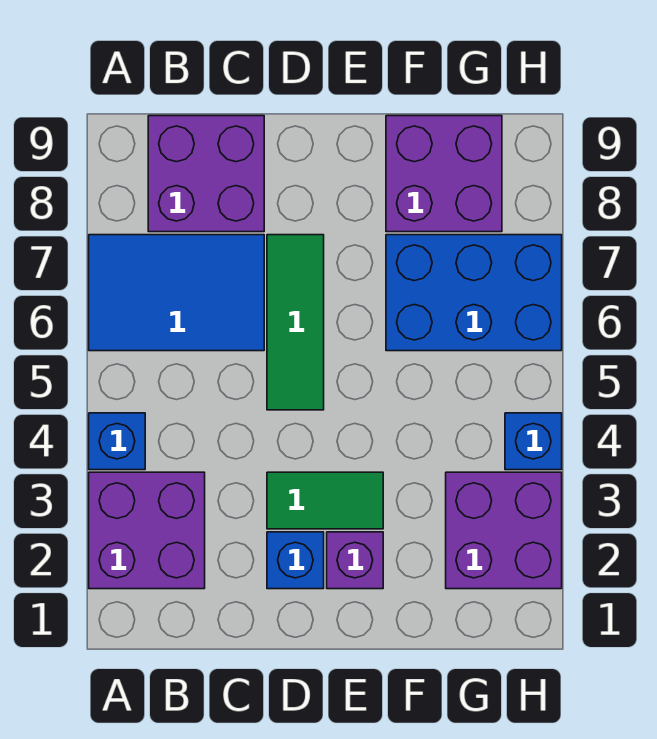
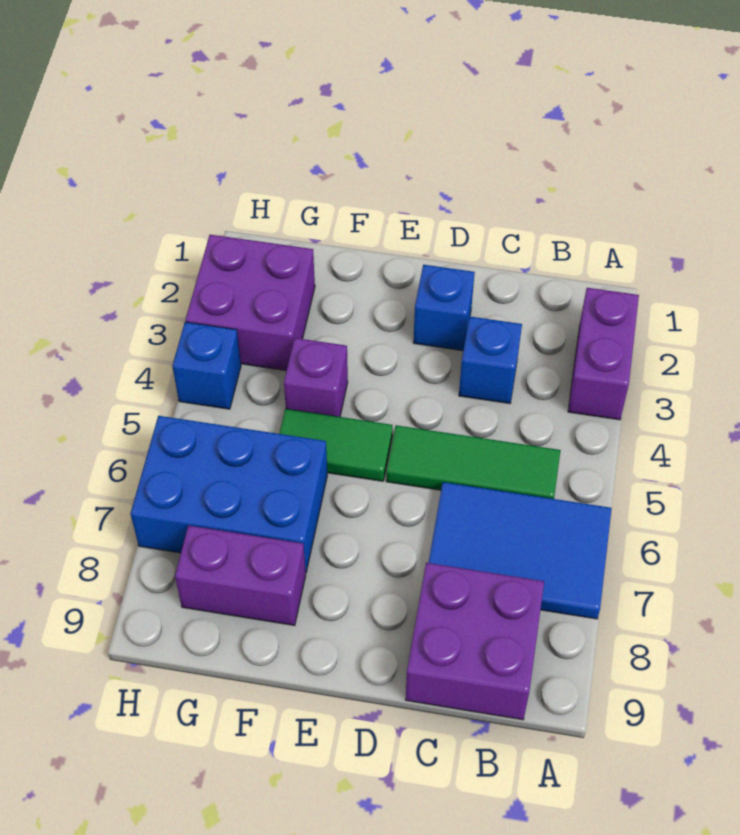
purple 2x2 brick [89,472,205,589] -> purple 1x2 brick [568,288,639,420]
blue 1x1 brick [89,413,145,470] -> blue 1x1 brick moved to [459,317,522,404]
green 1x2 tile [267,472,383,529] -> green 1x2 tile moved to [279,409,393,481]
green 1x3 tile [267,235,324,410] -> green 1x3 tile turned to [386,425,561,499]
purple 1x1 brick [327,532,383,589] -> purple 1x1 brick moved to [284,338,348,417]
purple 2x2 brick [386,116,502,232] -> purple 1x2 brick [175,525,306,626]

